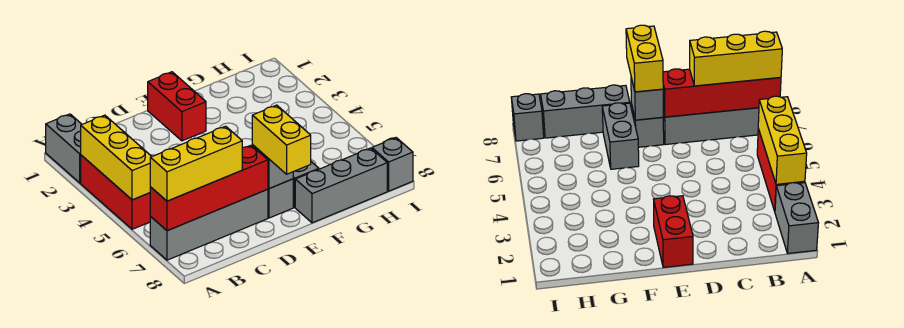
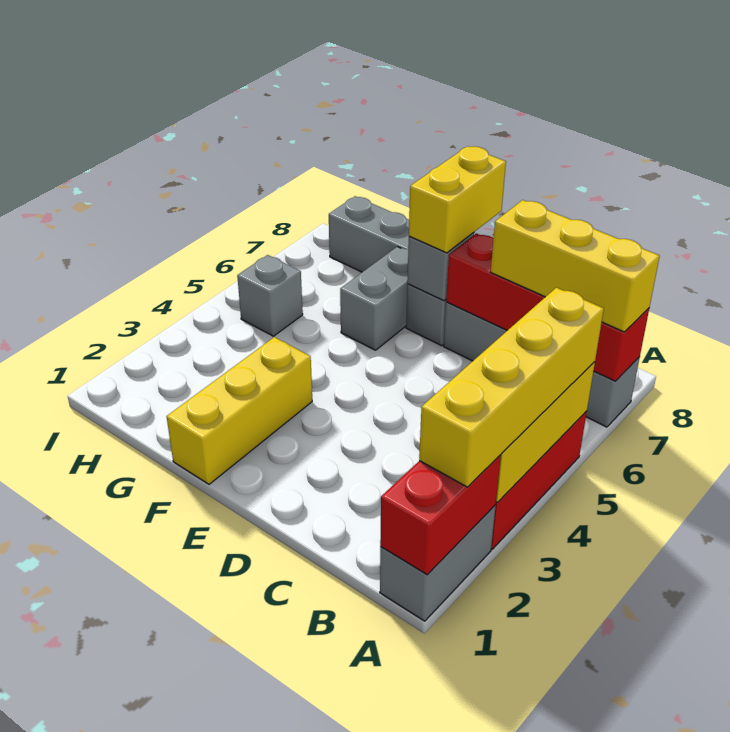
none -> yellow 1x4 brick [419,288,604,487]
red 1x2 brick [148,72,206,141] -> red 1x2 brick moved to [380,455,501,575]
none -> yellow 1x3 brick [167,337,312,484]
grey 1x1 brick [372,138,413,191] -> grey 1x1 brick moved to [237,255,303,336]

